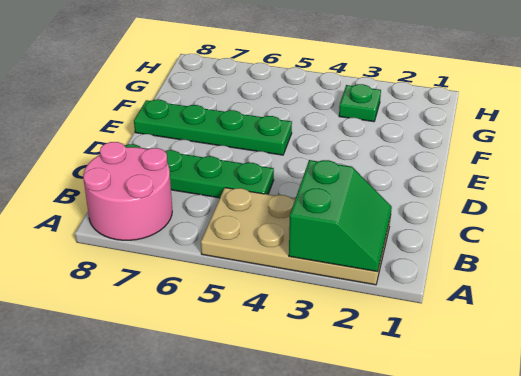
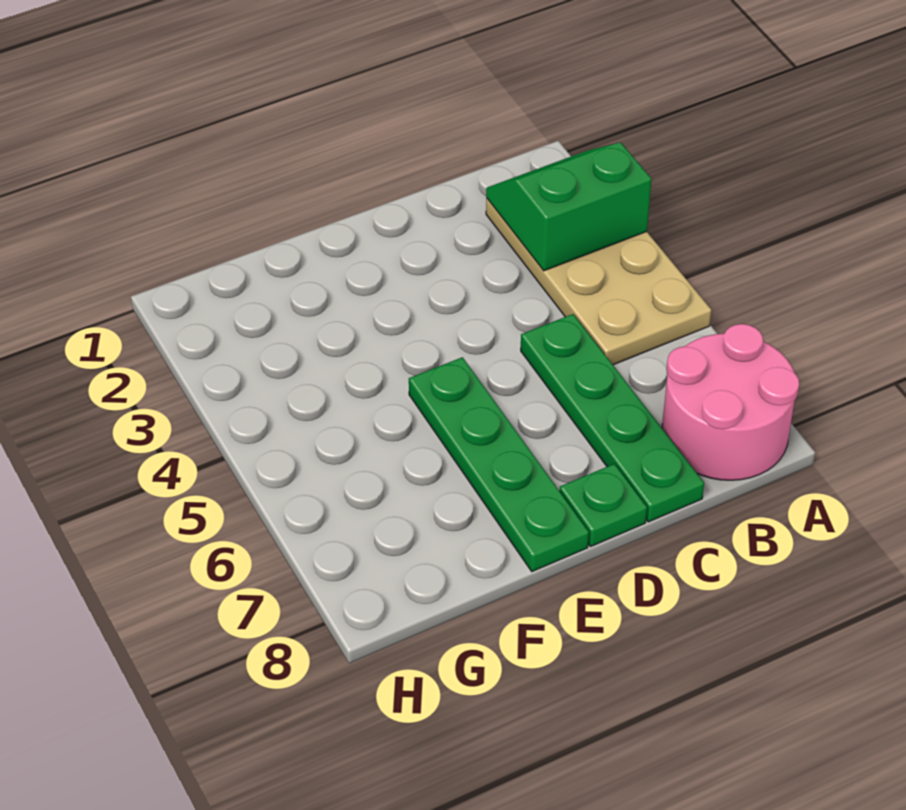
green 1x1 plate [339,84,381,122] -> green 1x1 plate moved to [559,464,647,546]

